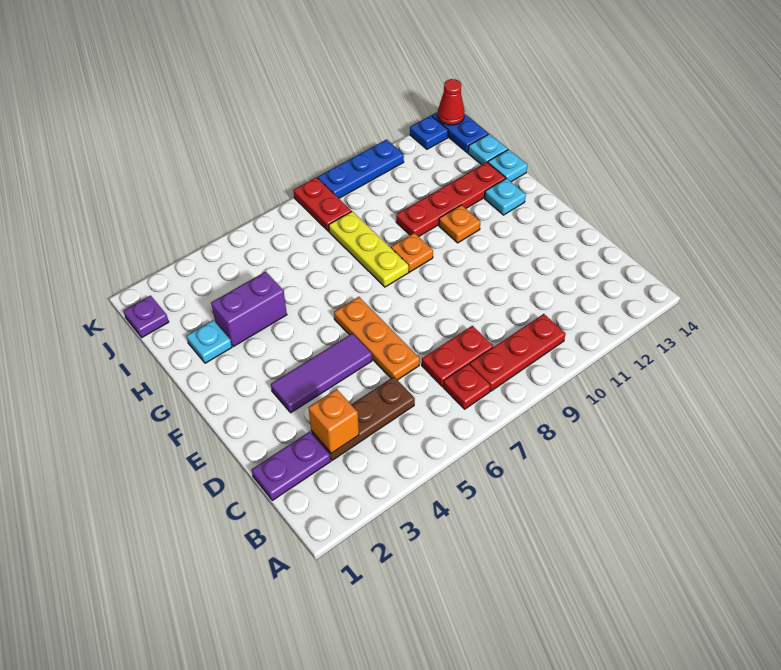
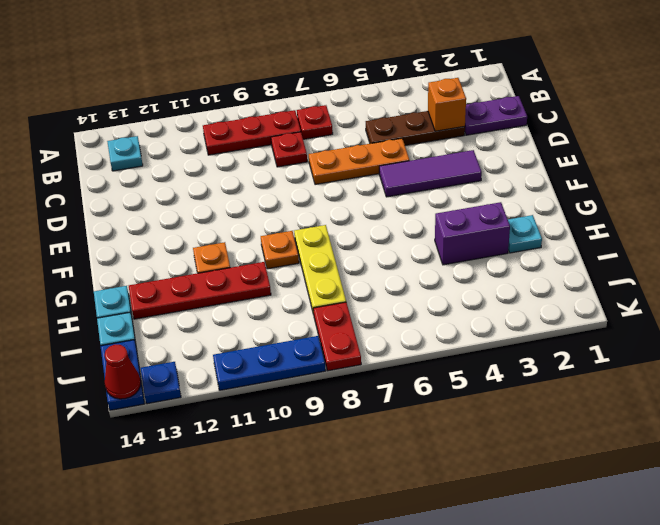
red 1x2 plate [422,326,493,386] -> red 1x1 plate [271,132,307,167]
orange 1x3 plate [334,297,420,380] -> orange 1x3 plate turned to [309,138,409,185]
cyan 1x1 plate [485,178,526,215] -> cyan 1x1 plate moved to [107,136,143,171]
purple 1x1 plate [124,296,169,337] -> none

